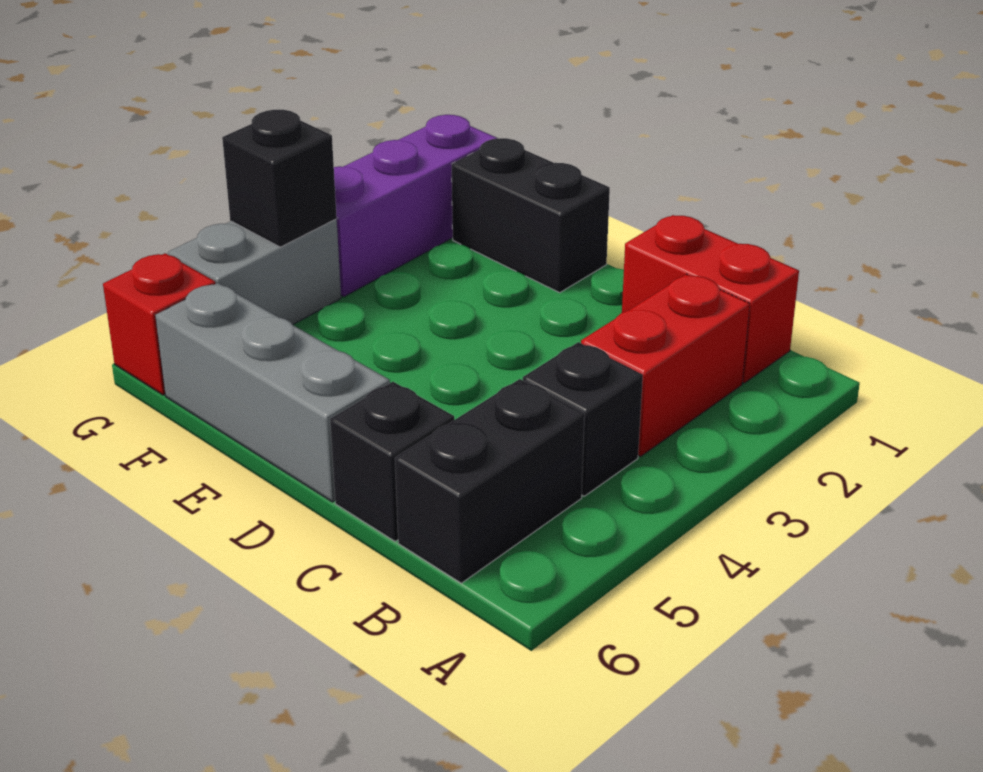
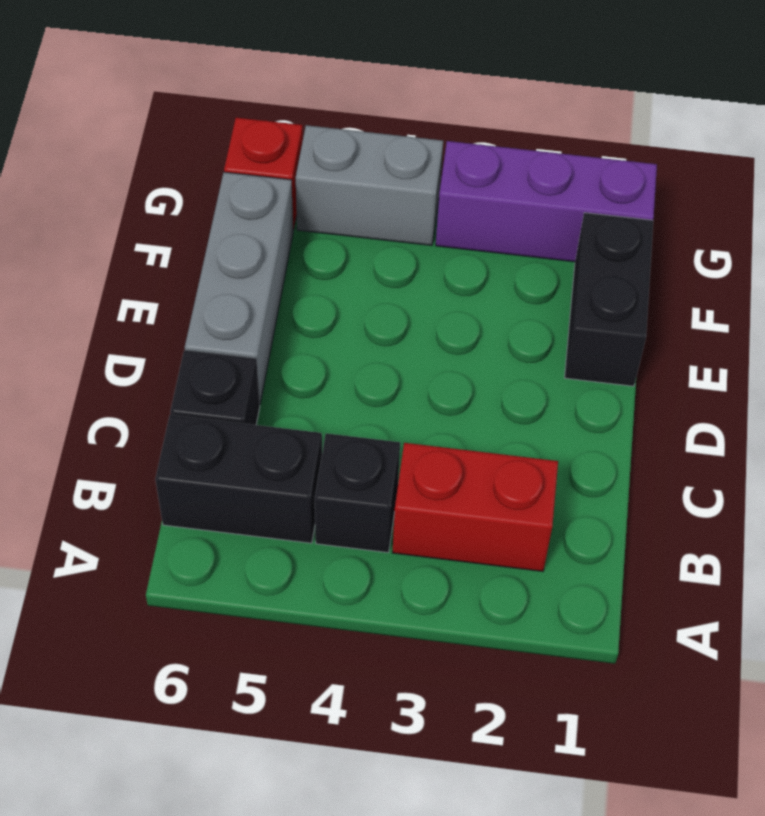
red 1x2 brick [622,215,799,383] -> none
black 1x1 brick [222,110,337,247] -> none

